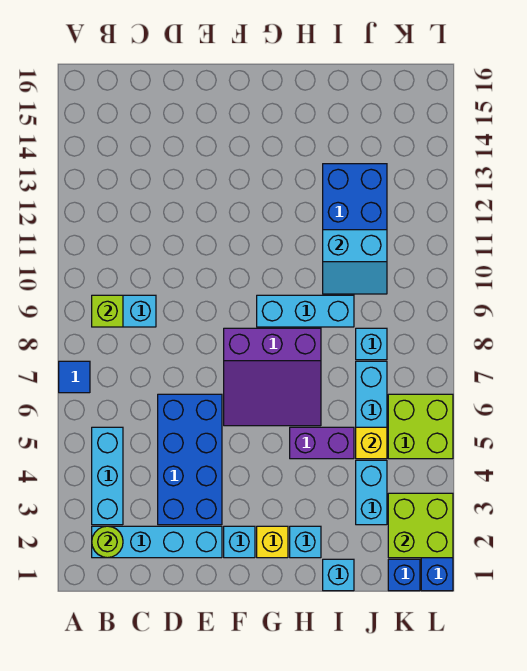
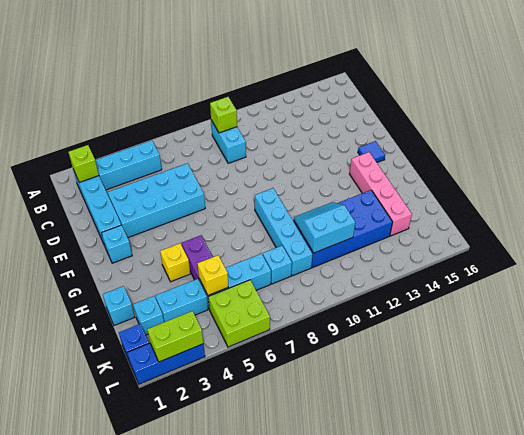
blue 1x1 tile [59,361,90,393] -> blue 1x1 tile moved to [358,141,385,163]
lime 1x1 round brick [92,526,123,558] -> lime 1x1 brick [68,145,99,183]
blue 2x4 brick [158,394,222,525] -> cyan 2x4 brick [108,163,205,238]
purple 3x3 slope [224,328,321,426] -> none
yellow 1x1 brick [257,526,288,558] -> yellow 1x1 brick moved to [160,243,190,282]
cyan 1x3 brick [257,295,354,327] -> cyan 1x4 brick [255,188,313,276]
none -> pink 1x4 brick [350,152,412,236]
cyan 1x1 brick [290,526,321,558] -> cyan 1x1 brick moved to [133,296,164,335]
cyan 2x2 slope [323,230,387,294] -> cyan 2x2 slope turned to [294,202,355,253]
lime 2x2 brick [388,493,453,558] -> lime 1x2 brick [147,311,203,362]

